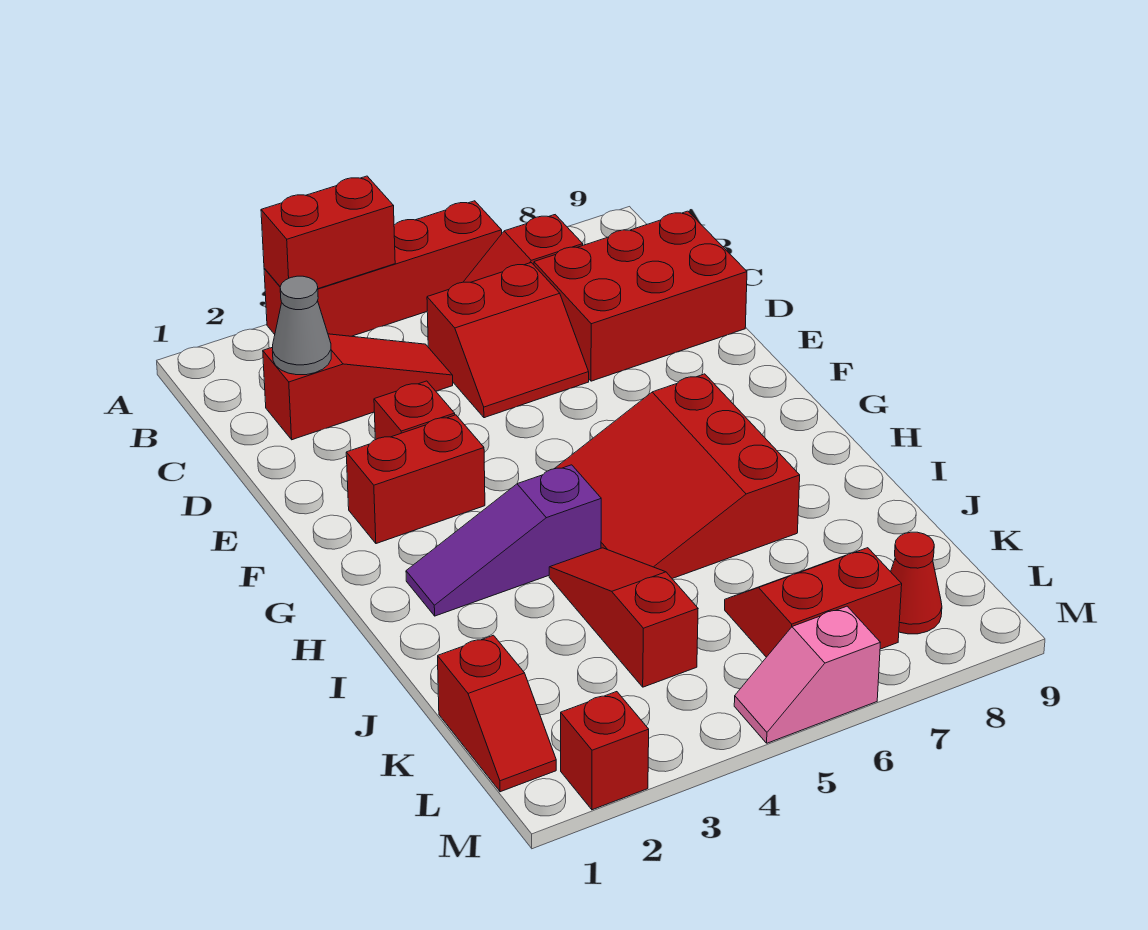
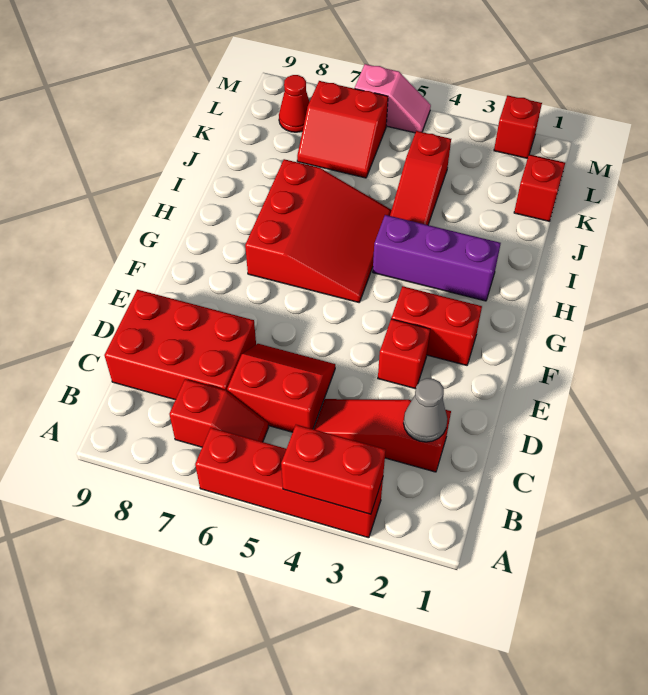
purple 1x3 slope [406,465,601,616] -> purple 1x3 brick [373,215,501,301]

